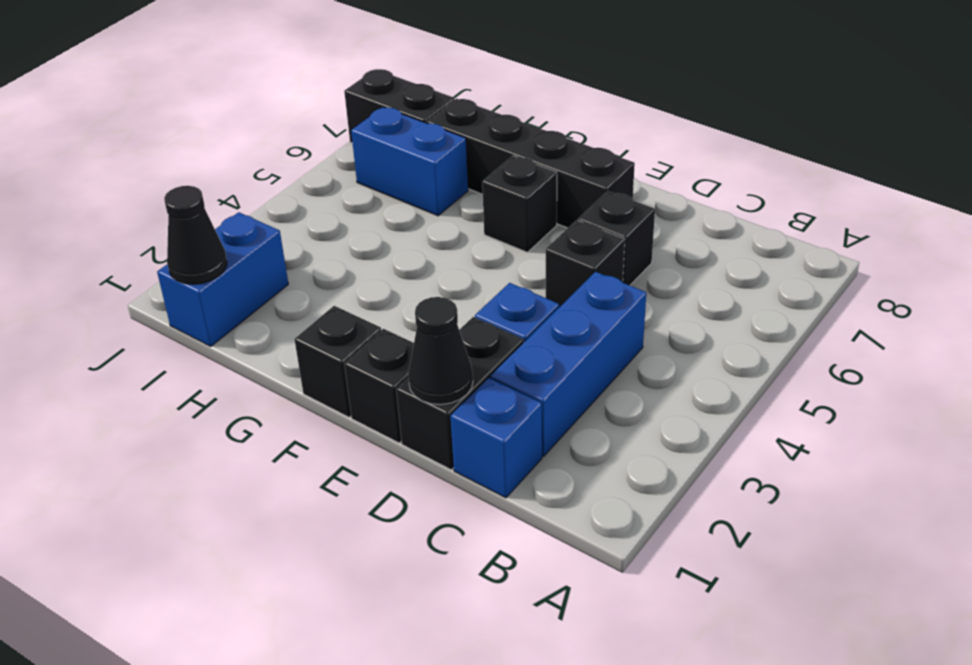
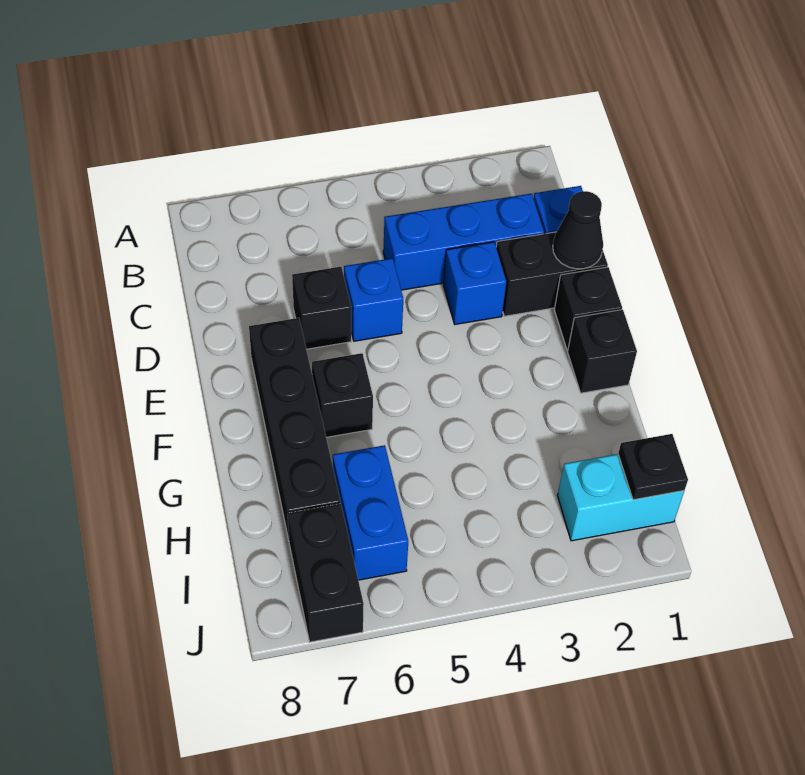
black 1x1 brick [546,220,625,307] -> blue 1x1 brick [344,258,403,341]
blue 1x2 brick [157,212,288,346] -> cyan 1x2 brick [558,454,684,541]
black 1x1 cone [164,186,227,284] -> black 1x1 plate [618,434,688,500]

